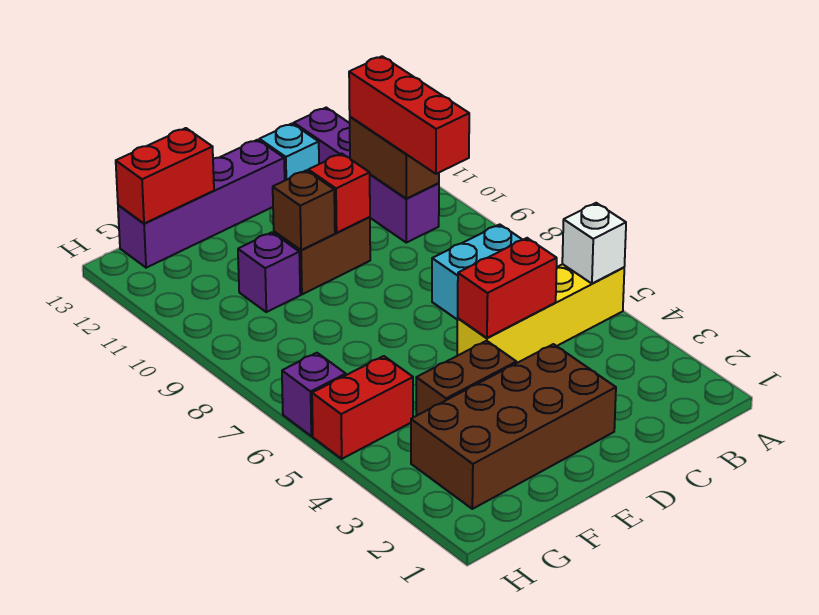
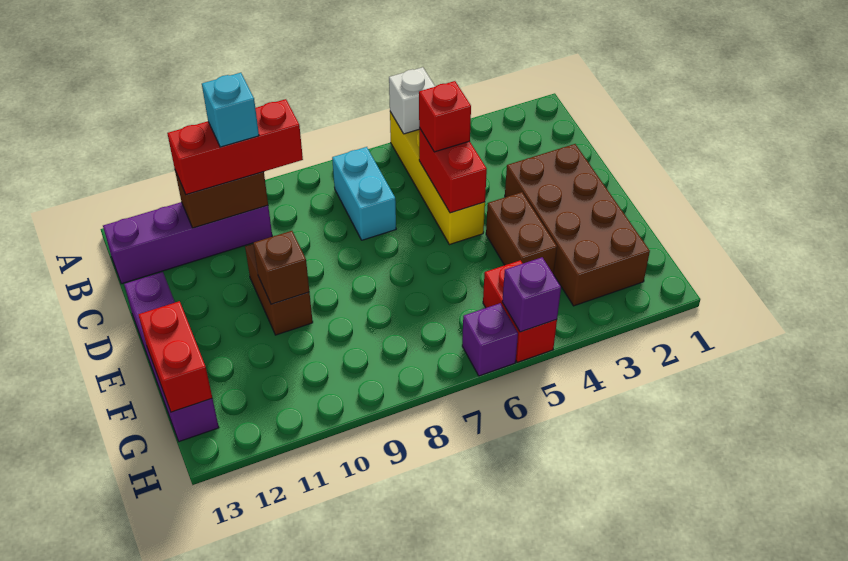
cyan 1x1 brick [259,124,319,180] -> cyan 1x1 brick moved to [202,73,259,147]
red 1x1 brick [308,154,370,233] -> red 1x1 brick moved to [419,81,471,152]
purple 1x1 brick [238,232,300,312] -> purple 1x1 brick moved to [502,257,561,332]

